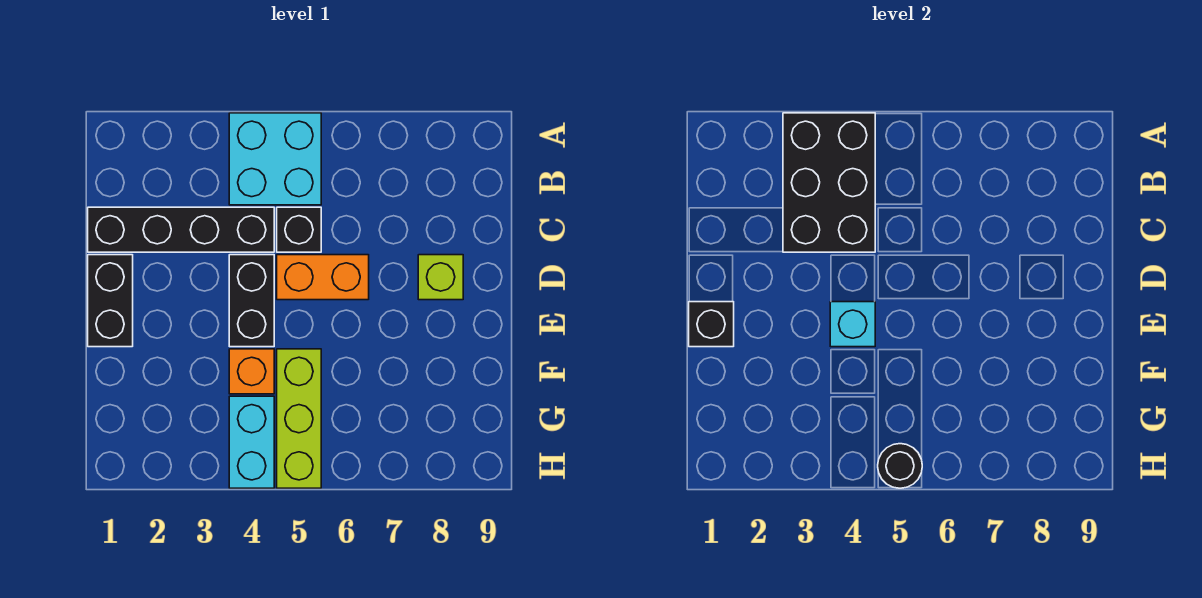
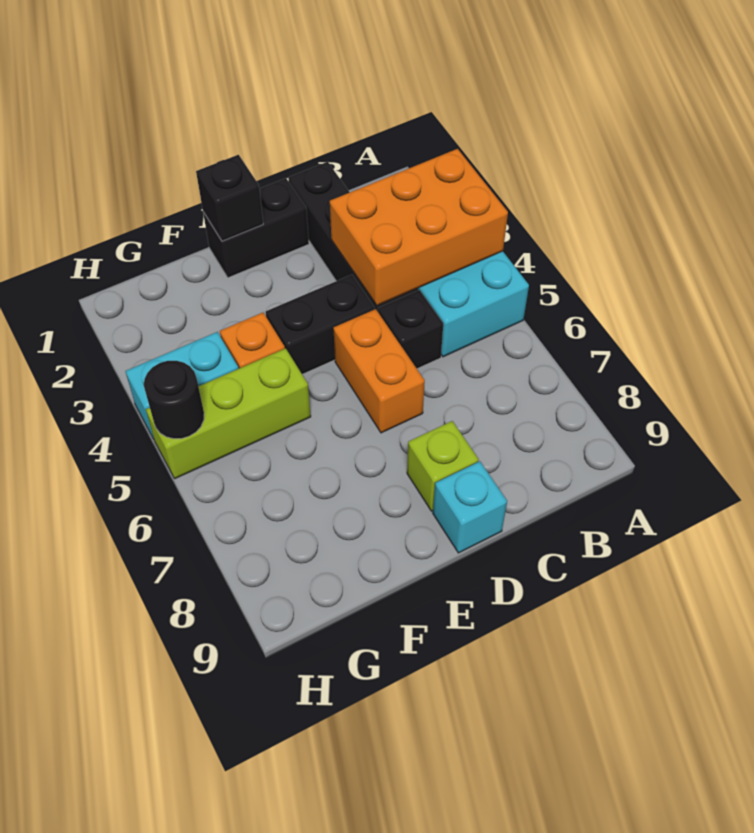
black 2x3 brick [783,113,875,252] -> orange 2x3 brick [330,149,508,306]
cyan 1x1 brick [830,302,875,347] -> cyan 1x1 brick moved to [433,461,507,553]

